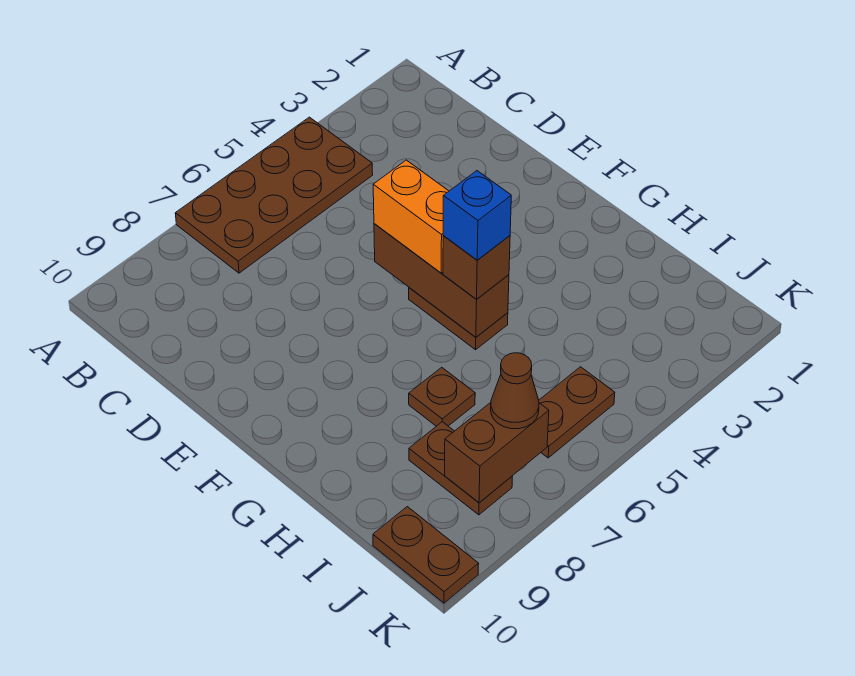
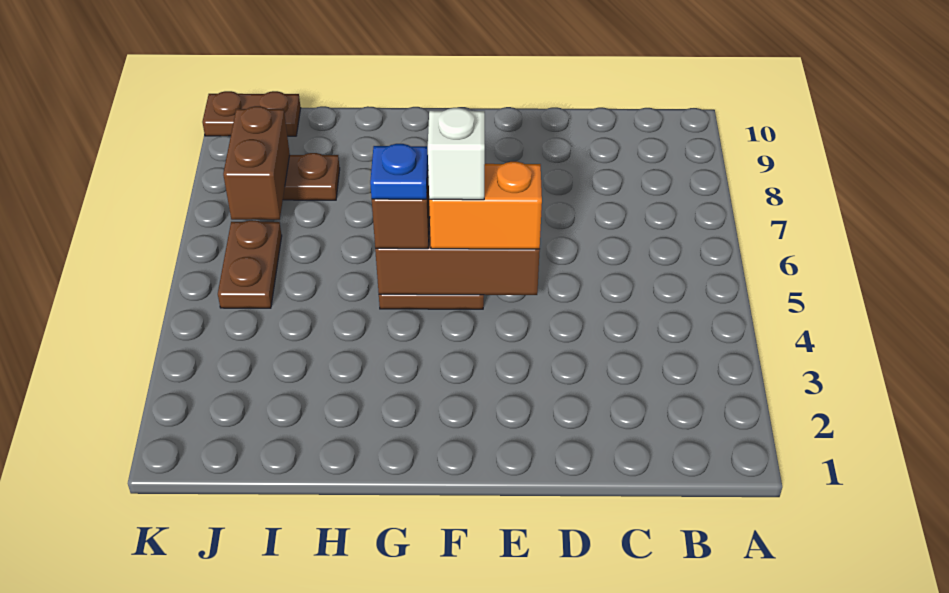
brown 2x4 plate [175,117,373,273] -> none
none -> white 1x1 brick [428,108,485,200]
blue 1x1 brick [443,171,511,260] -> blue 1x1 plate [370,144,428,199]
brown 1x1 plate [409,367,475,426] -> none
brown 1x1 cone [491,353,539,429] -> none

